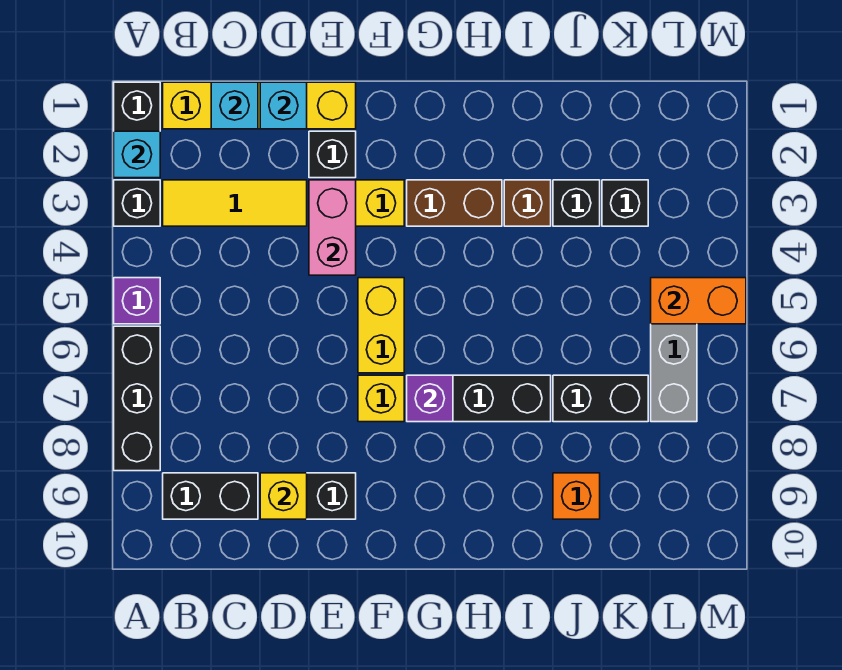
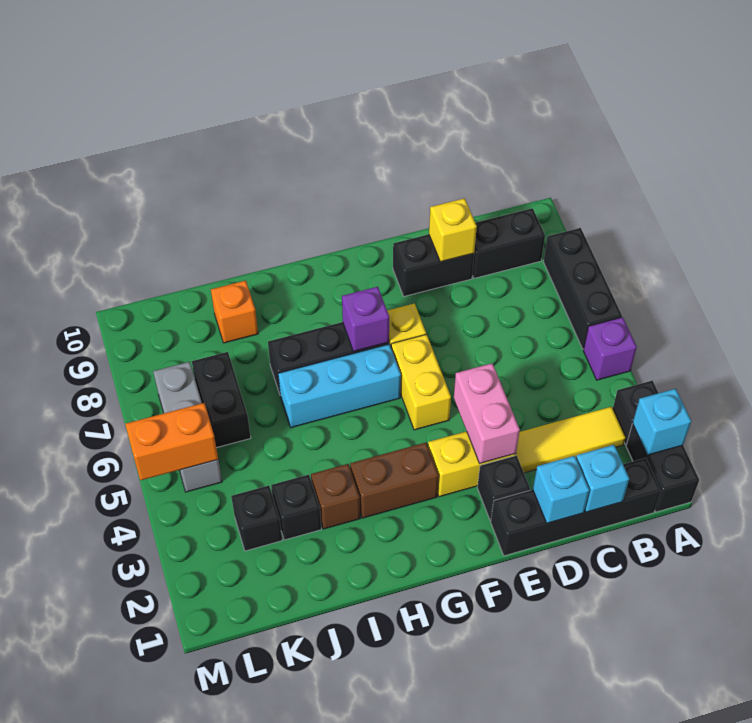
yellow 1x4 brick [163,82,356,129] -> black 1x4 brick [491,458,661,556]
none -> cyan 1x3 brick [278,344,401,428]
black 1x2 brick [553,375,648,422] -> black 1x2 brick turned to [192,352,251,448]

